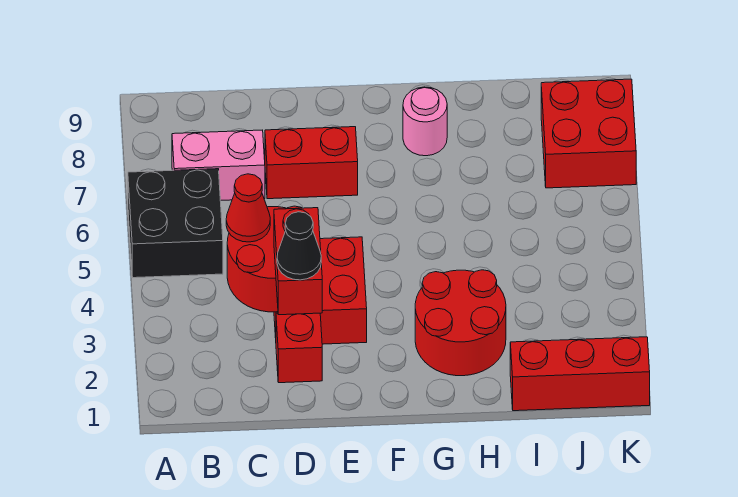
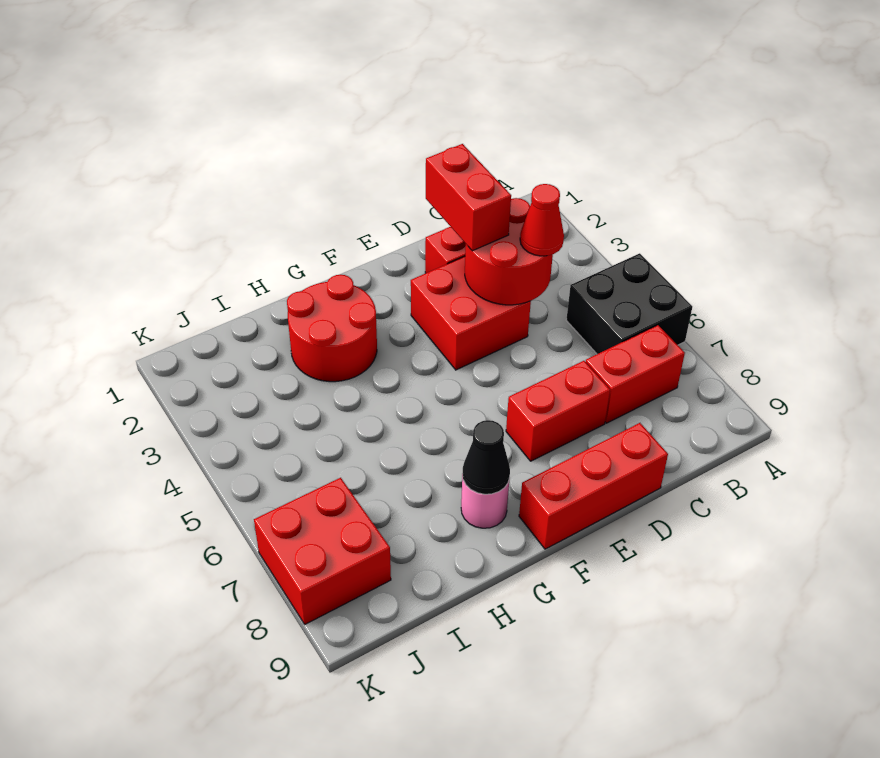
pink 1x2 brick [172,130,265,201] -> red 1x2 brick [586,325,685,423]
black 1x1 cone [277,212,321,280] -> black 1x1 cone moved to [462,420,510,494]
red 1x3 brick [510,337,650,411] -> red 1x3 brick moved to [519,423,668,549]

